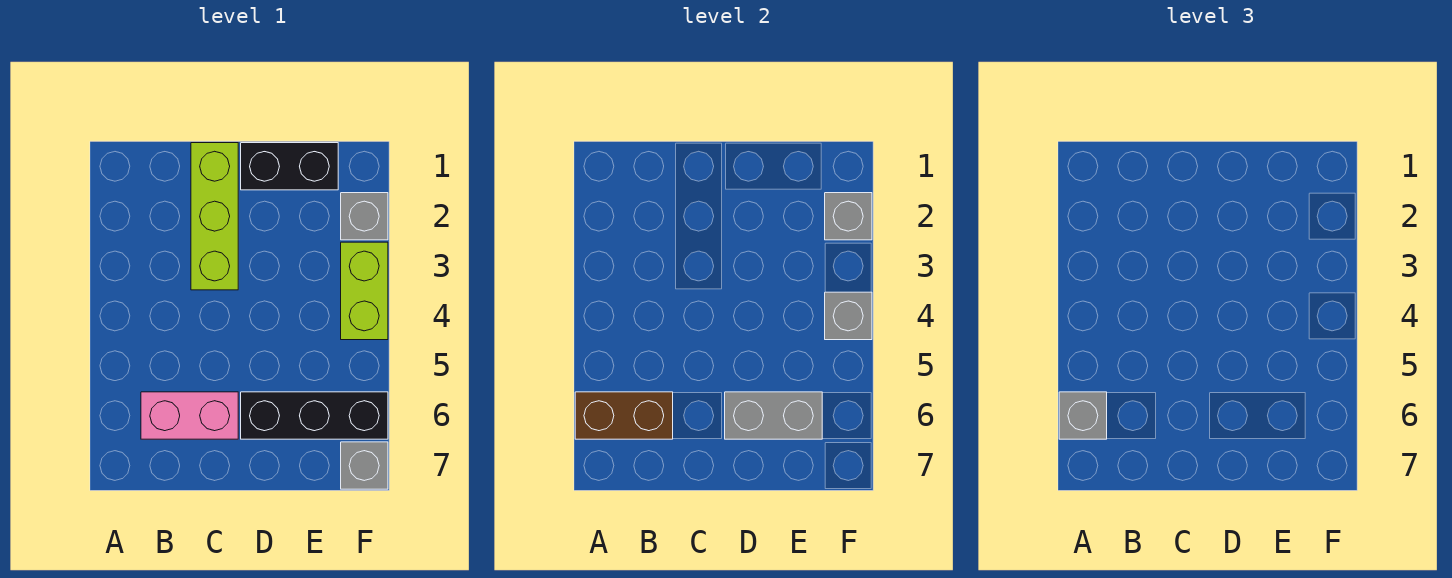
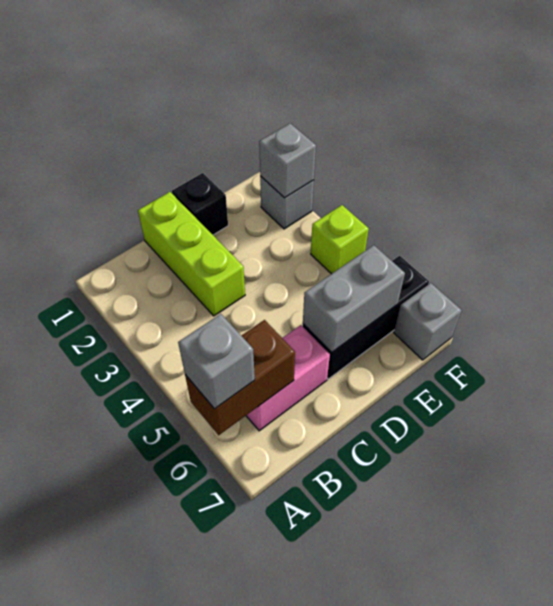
black 1x2 brick [241,143,338,190] -> black 1x1 brick [172,173,228,235]
lime 1x2 brick [341,242,388,340] -> lime 1x1 brick [311,205,369,274]
grey 1x1 brick [825,292,872,340] -> none

